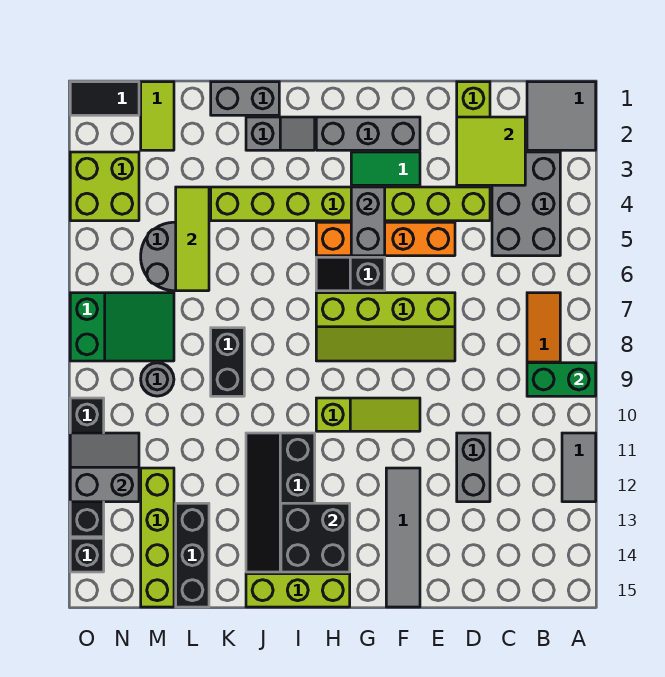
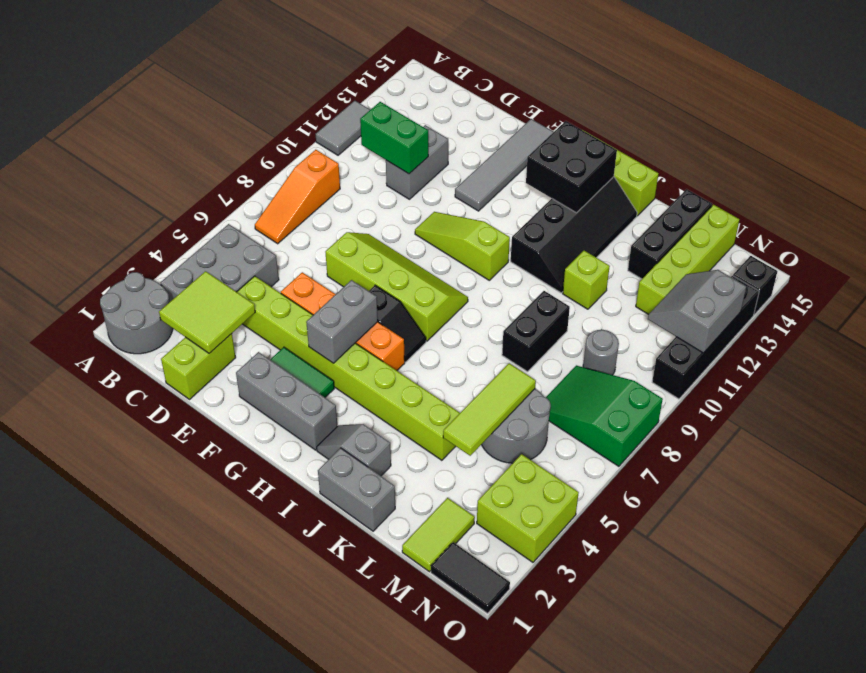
grey 2x2 tile [527,82,596,150] -> grey 2x2 round brick [100,272,173,354]
green 1x2 brick [527,363,596,396] -> green 1x2 brick moved to [360,102,428,174]
none -> lime 1x1 brick [563,251,610,309]
grey 2x2 slope [70,433,139,502] -> grey 2x2 slope turned to [648,270,746,353]

